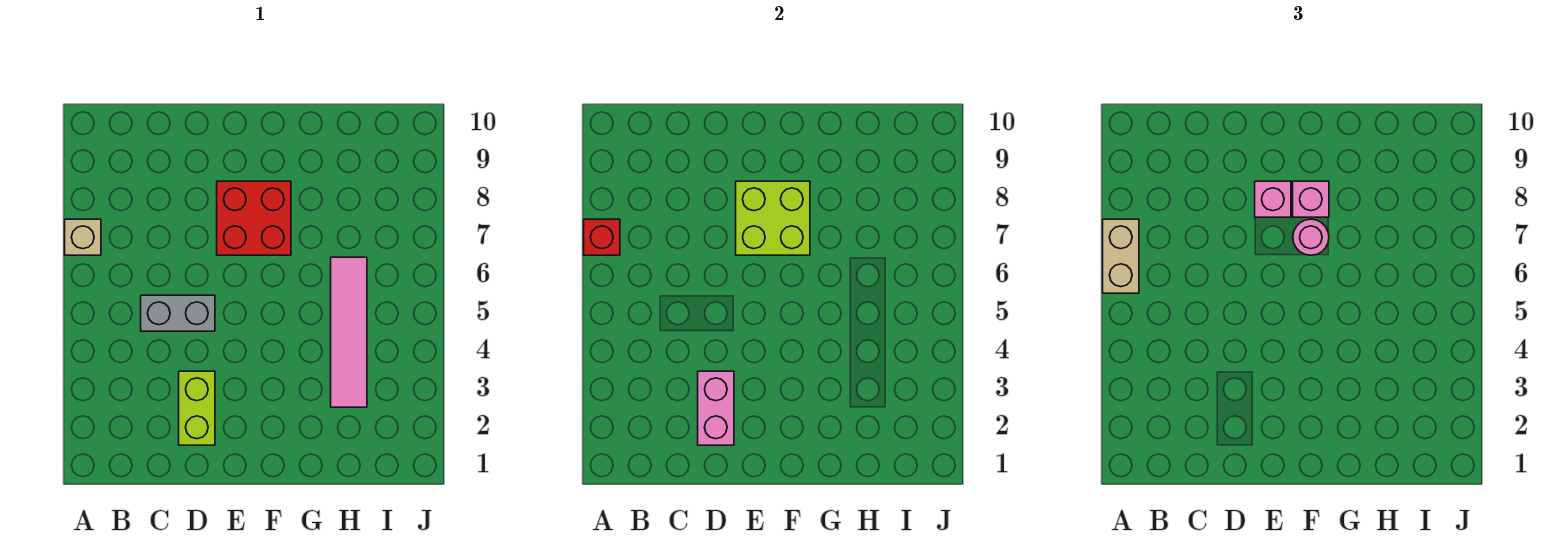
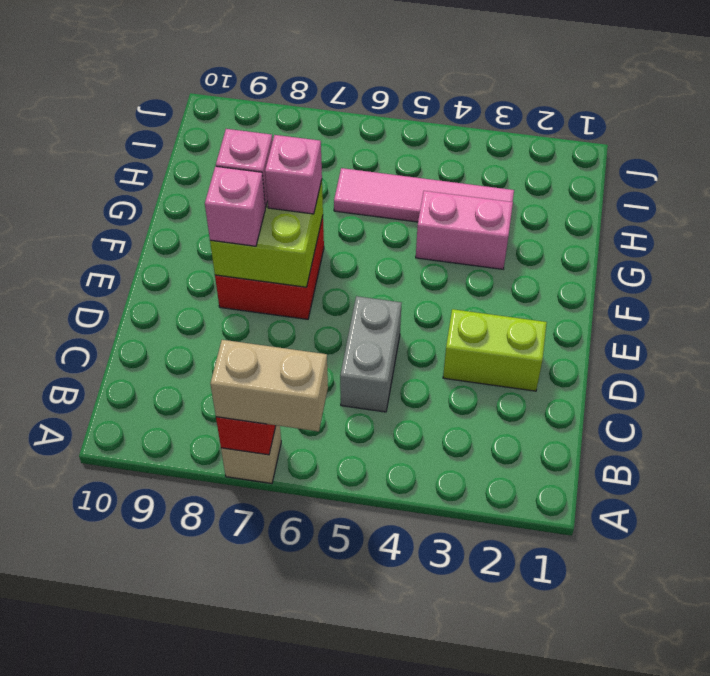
pink 1x2 brick [698,371,734,445] -> pink 1x2 brick moved to [416,191,513,269]
pink 1x1 round brick [1293,219,1329,255] -> pink 1x1 brick [265,135,322,214]

